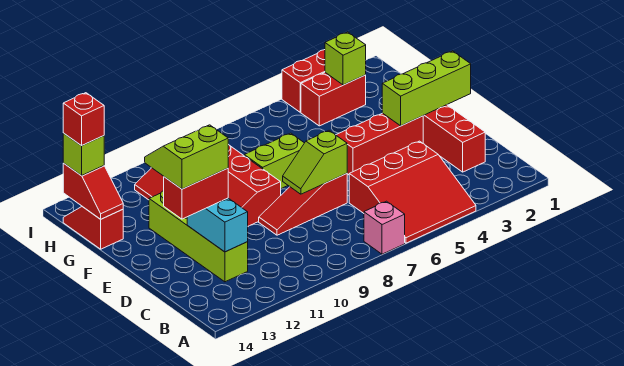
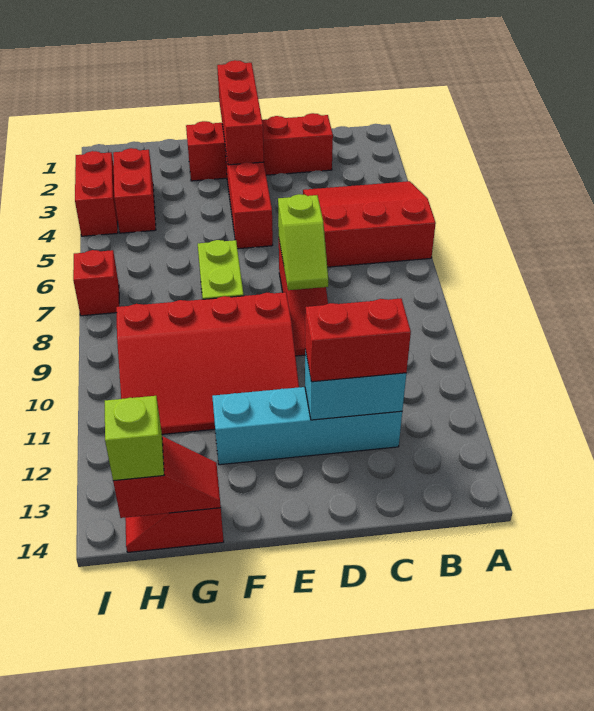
red 3x3 slope [349,141,476,243] -> red 3x3 slope turned to [303,181,436,267]
pink 1x1 brick [364,201,405,254] -> none
lime 1x4 brick [149,191,248,282] -> cyan 1x4 brick [212,387,402,465]
red 1x2 brick [164,168,228,219] -> red 1x2 brick turned to [305,298,411,382]
lime 2x2 slope [145,125,228,189] -> none
lime 1x3 brick [382,51,471,126] -> red 1x3 brick [217,60,264,165]
lime 1x1 brick [325,32,366,85] -> none
red 1x1 brick [63,93,104,146] -> red 1x1 brick moved to [73,250,119,316]

